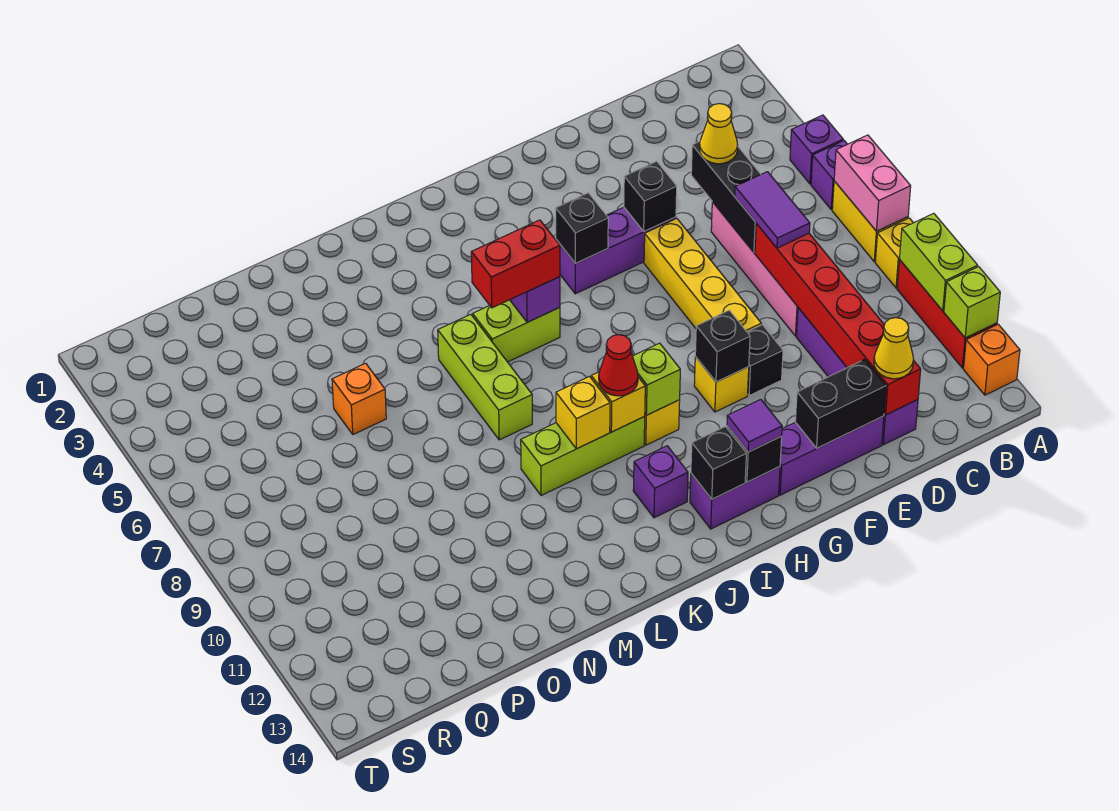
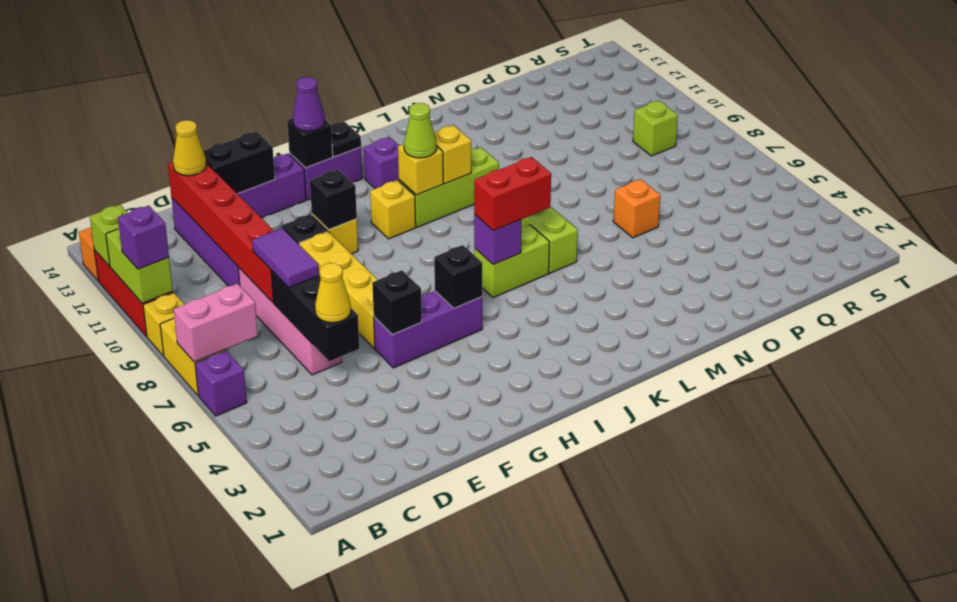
purple 1x1 brick [790,115,843,184] -> purple 1x1 brick moved to [118,206,169,269]
pink 1x2 brick [834,135,911,231] -> pink 1x2 brick turned to [174,284,258,362]
purple 1x1 tile [727,399,782,452] -> purple 1x1 cone [293,77,325,131]
lime 1x1 brick [633,343,680,415] -> lime 1x1 brick moved to [633,101,678,156]
black 1x1 brick [691,427,746,499] -> black 1x1 plate [331,122,361,157]
red 1x1 cone [599,335,638,396] -> lime 1x1 cone [404,103,437,158]

